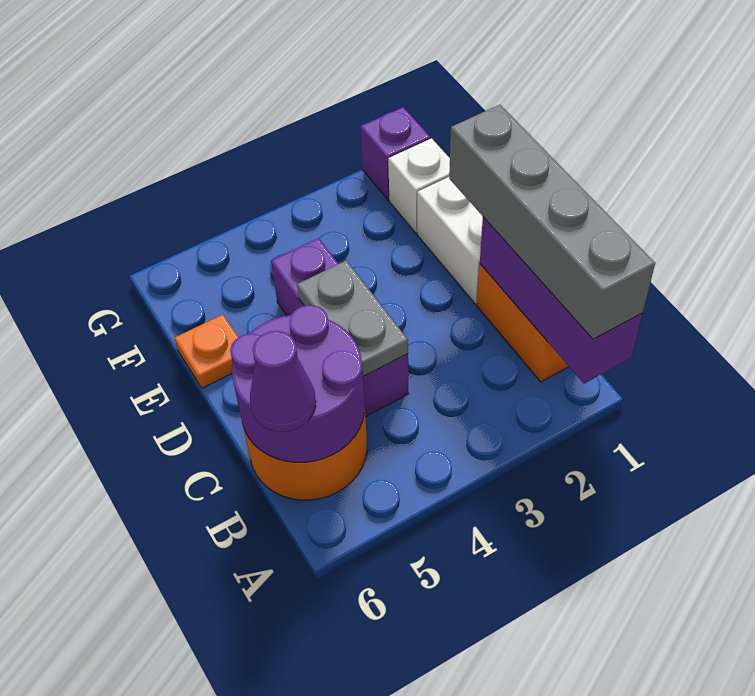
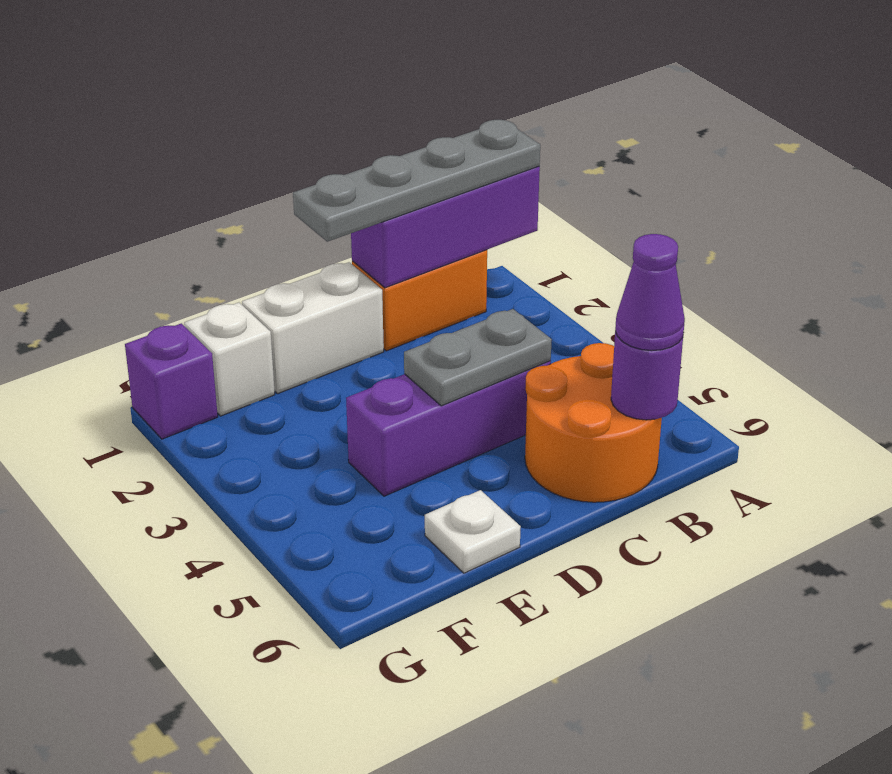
grey 1x4 brick [449,105,655,339] -> grey 1x4 plate [293,120,540,242]
purple 2x2 round brick [230,305,365,462] -> purple 1x1 round brick [611,332,683,420]
orange 1x1 plate [175,315,238,388] -> white 1x1 plate [425,490,521,573]

